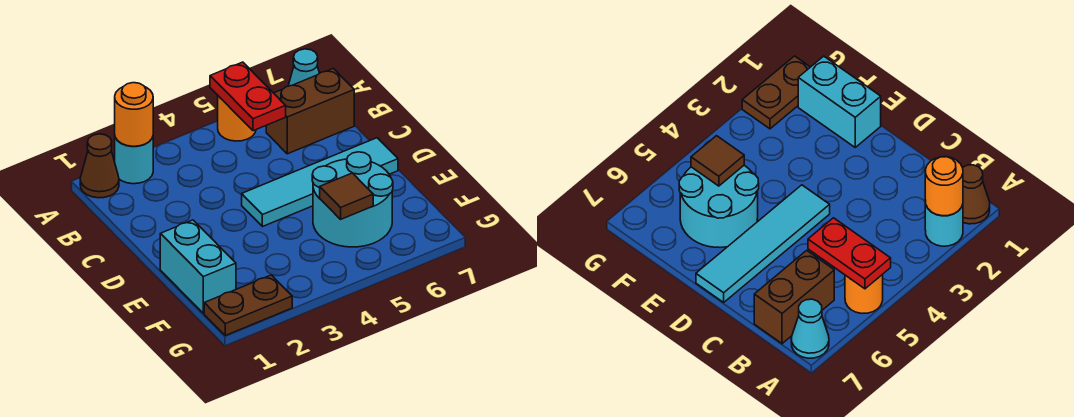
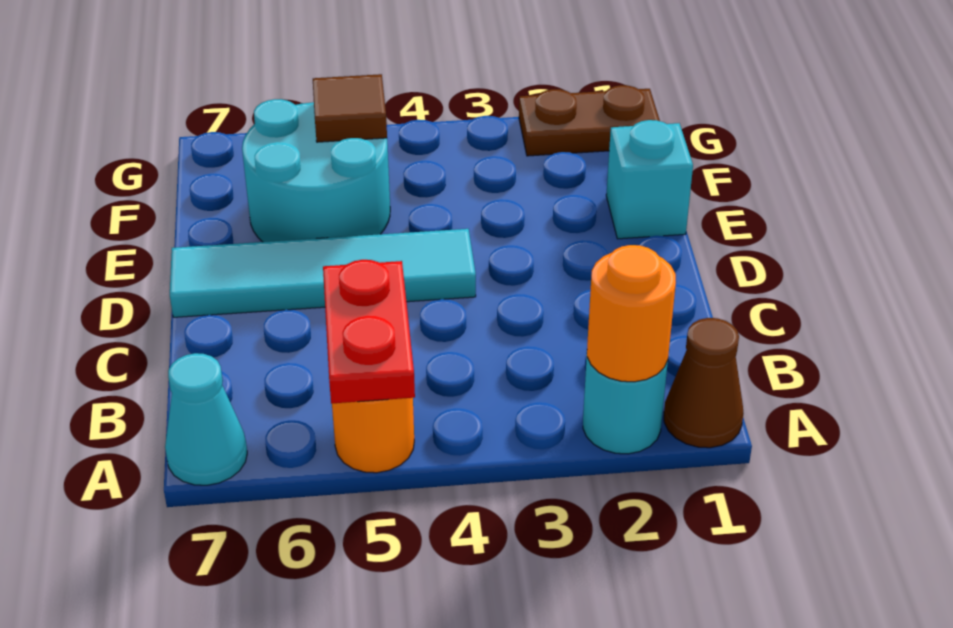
brown 1x2 brick [266,68,354,154] -> none
cyan 1x2 brick [160,220,236,313] -> cyan 1x1 brick [606,120,693,239]

